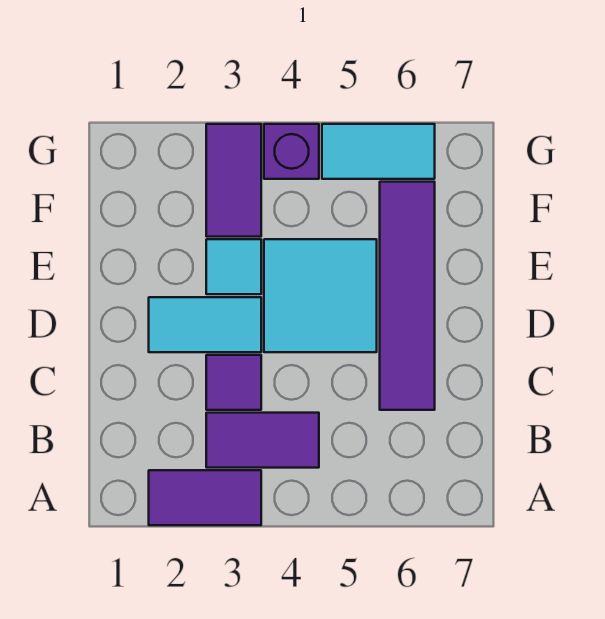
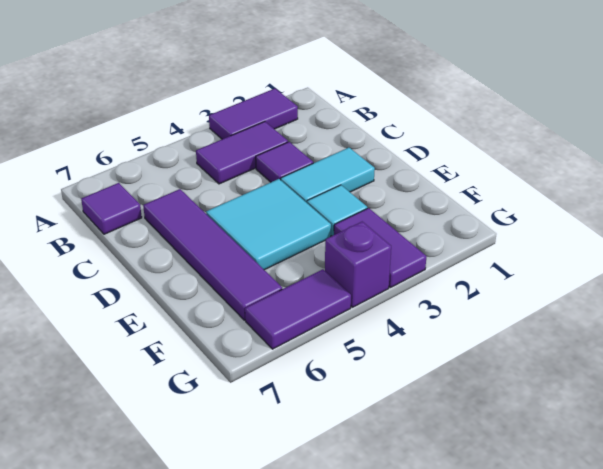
none -> purple 1x1 tile [81,183,142,234]
cyan 1x2 tile [322,124,435,179] -> purple 1x2 tile [245,269,351,349]

